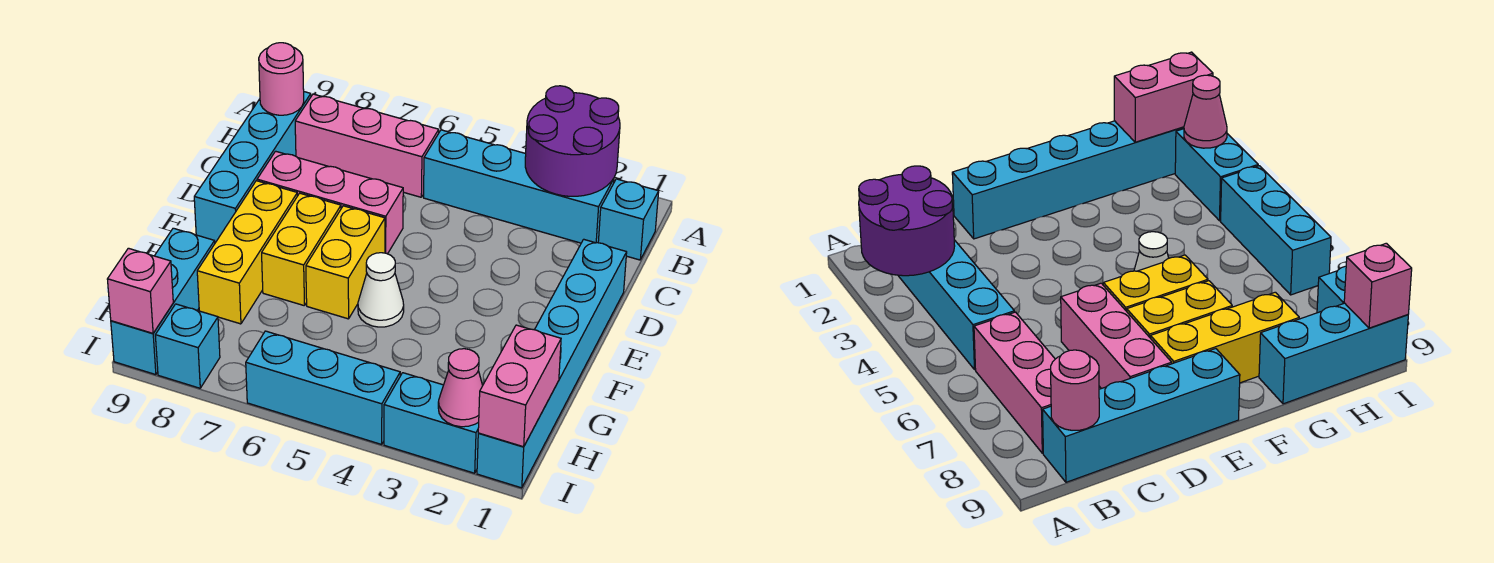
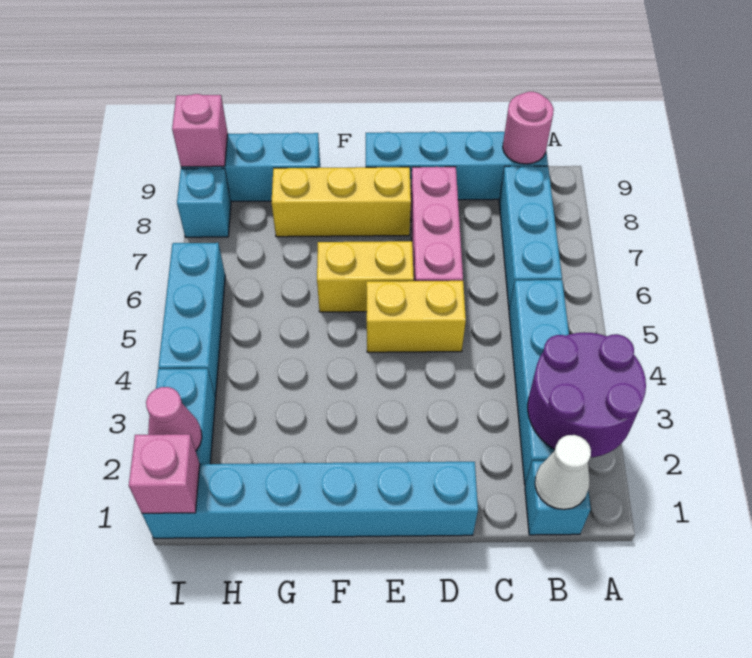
pink 1x3 brick [295,94,439,197] -> cyan 1x3 brick [499,166,562,310]
yellow 1x2 brick [262,193,341,306] -> yellow 1x2 brick moved to [366,281,466,352]
white 1x1 cone [358,253,404,327] -> white 1x1 cone moved to [535,435,591,509]
pink 1x2 brick [478,325,561,447] -> pink 1x1 brick [129,434,200,513]

